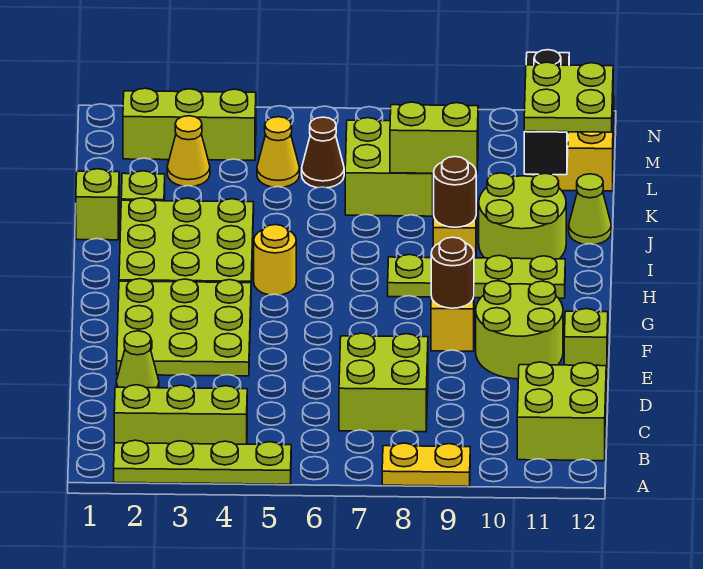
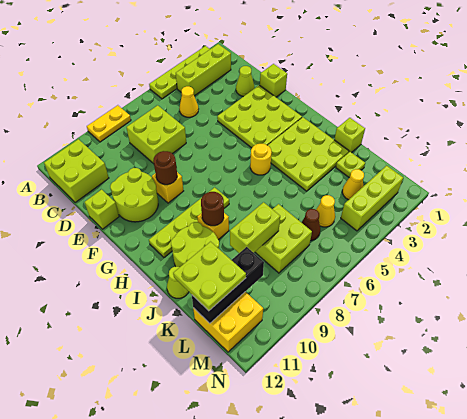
none -> yellow 1x1 cone [179,86,198,117]
none -> lime 1x1 brick [260,64,287,97]
black 1x3 brick [524,50,569,175] -> black 1x3 brick turned to [192,247,264,323]

